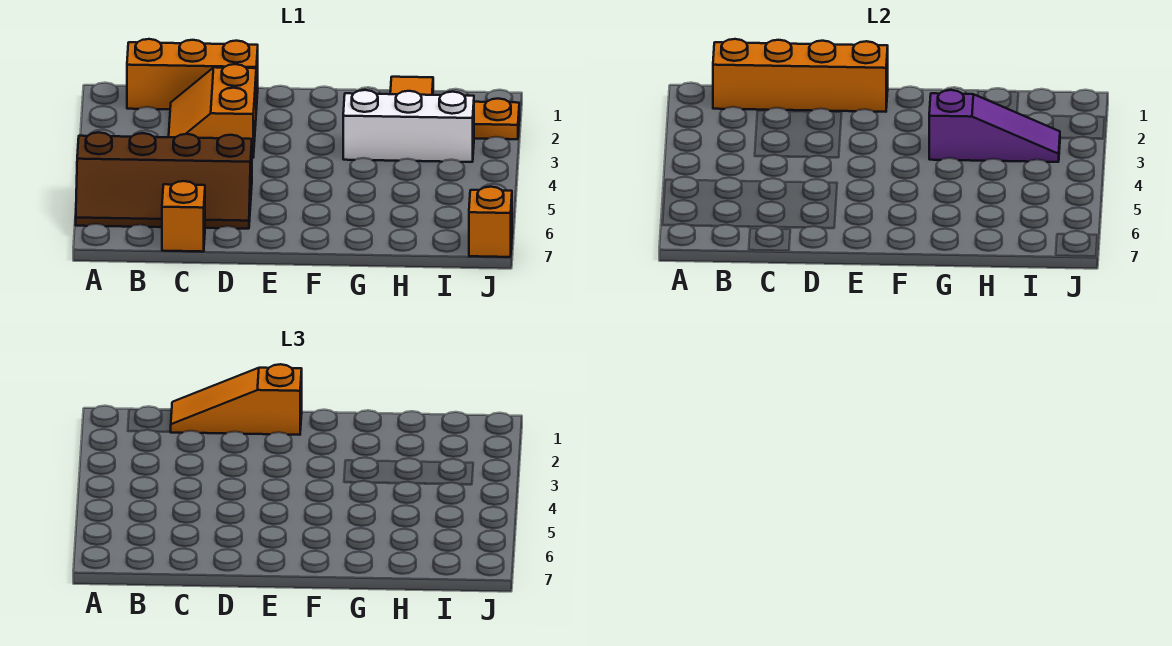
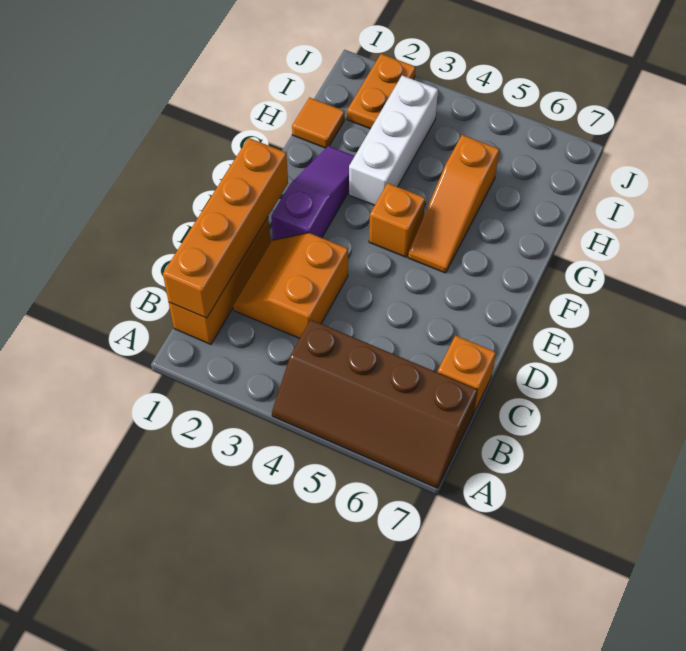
brown 2x4 slope [76,132,252,229] -> brown 2x4 slope turned to [272,320,478,488]
orange 1x3 slope [171,364,302,435] -> orange 1x3 slope moved to [408,135,499,273]
orange 2x2 slope [169,64,256,158] -> orange 2x2 slope turned to [233,233,348,338]
purple 1x3 slope [929,90,1060,162] -> purple 1x3 slope moved to [271,146,355,240]
orange 1x1 brick [469,187,512,257] -> orange 1x1 brick moved to [369,183,425,257]

